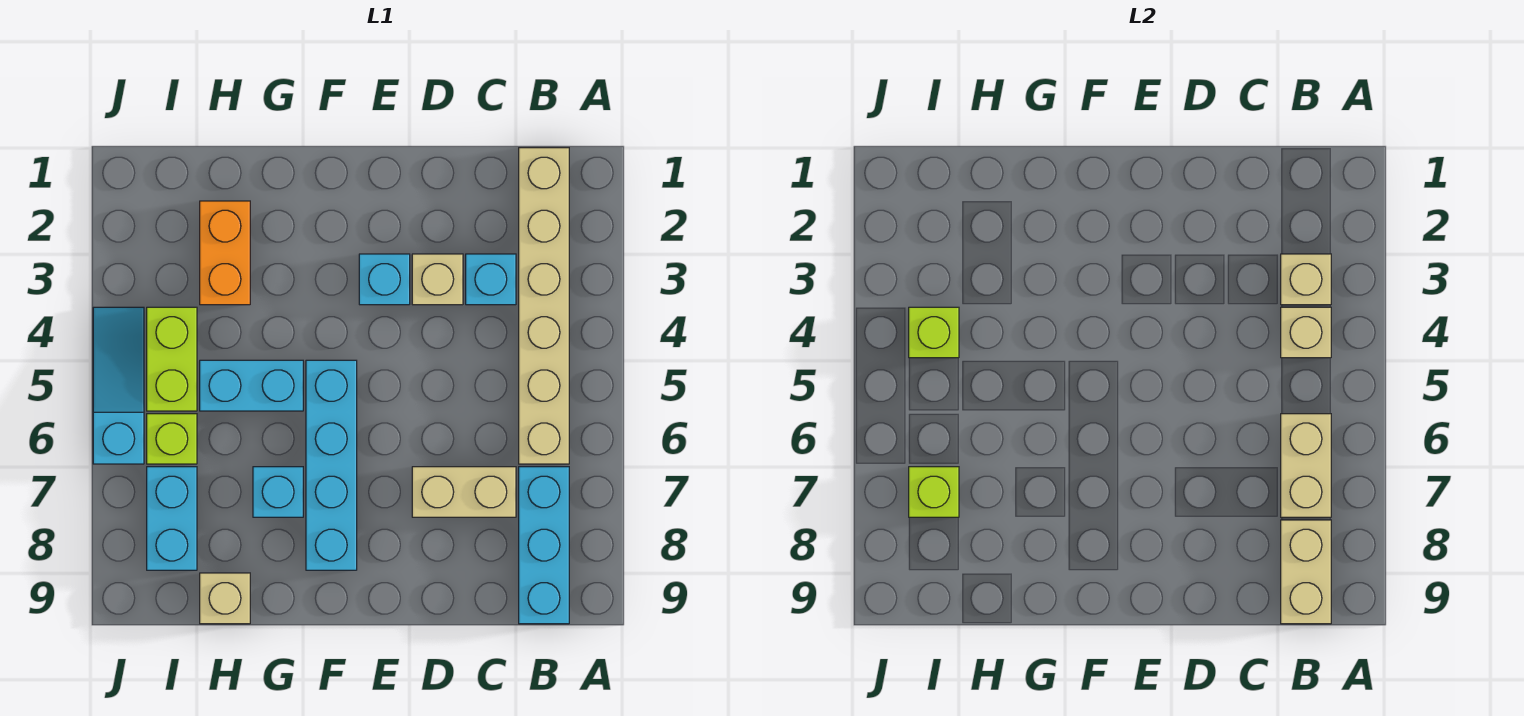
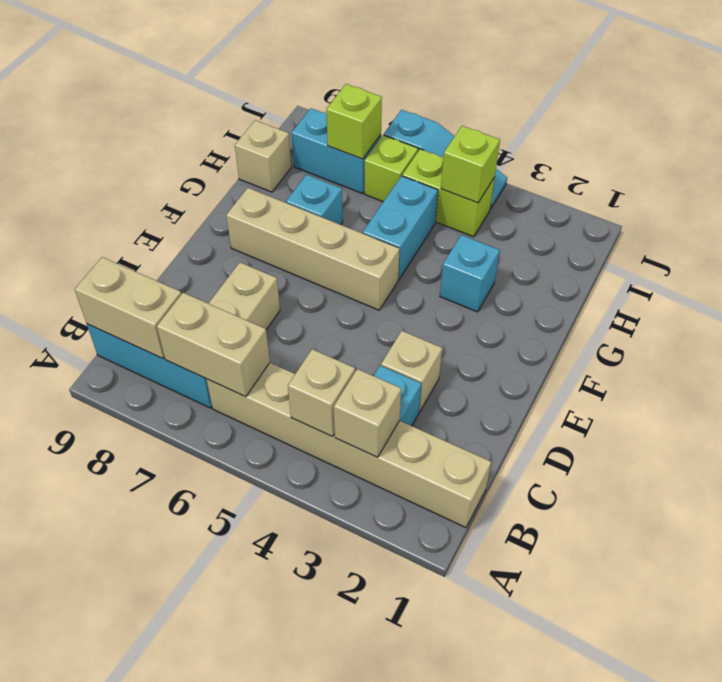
cyan 1x1 brick [359,254,410,305] -> cyan 1x1 brick moved to [440,235,500,312]
cyan 1x4 brick [306,360,357,570] -> tan 1x4 brick [226,188,400,310]
orange 1x2 brick [200,201,250,305] -> none

